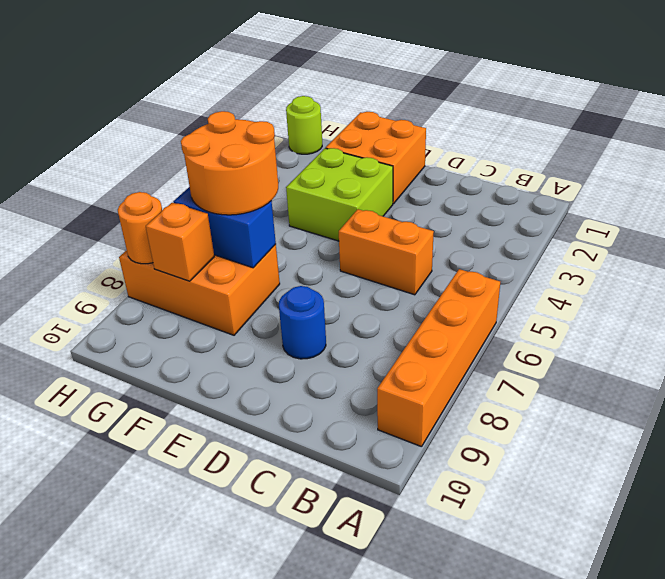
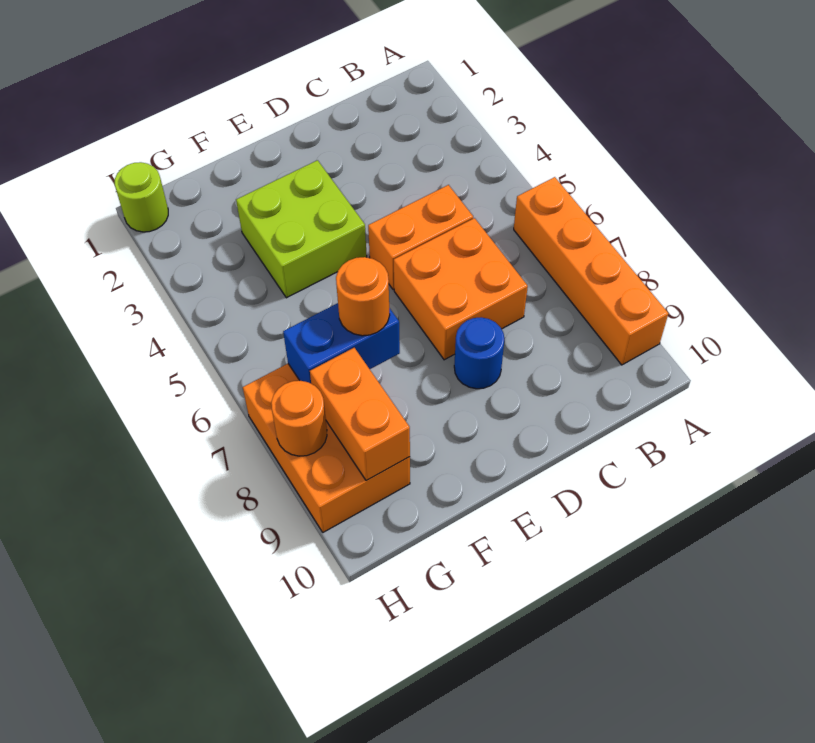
orange 2x2 brick [326,112,426,204] -> orange 2x2 brick moved to [394,218,528,360]
orange 2x2 round brick [181,111,278,215] -> orange 1x1 round brick [336,257,390,336]
orange 2x3 brick [119,244,280,335] -> orange 2x3 brick turned to [243,364,410,532]
orange 1x1 brick [146,203,214,281] -> orange 1x2 brick [310,348,410,481]

